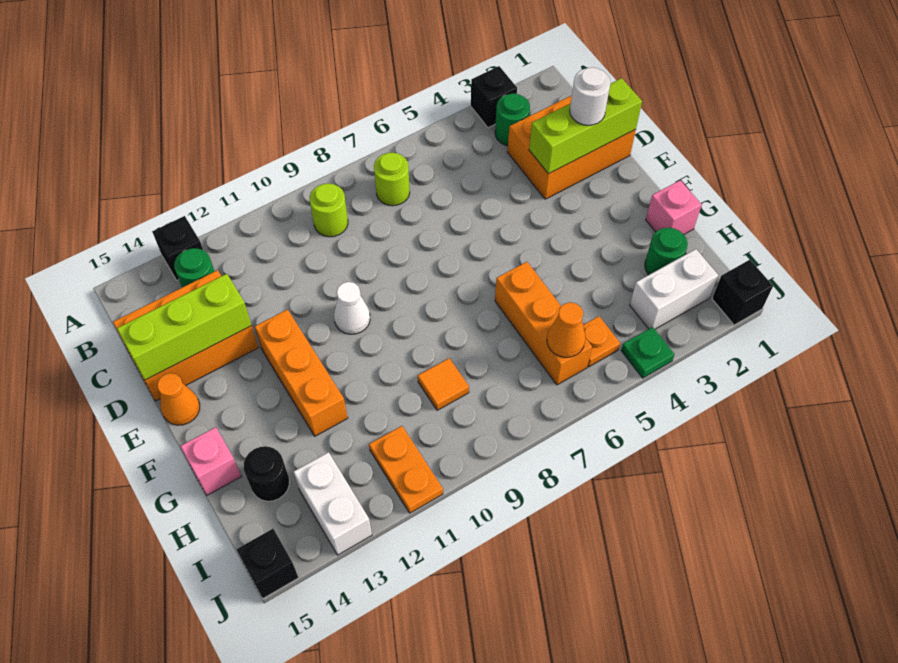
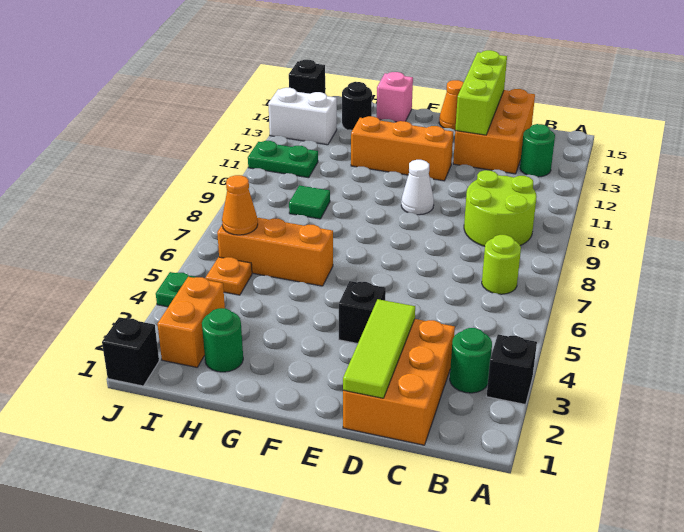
black 1x1 brick [152,216,203,280] -> black 1x1 brick moved to [339,281,386,344]
lime 1x1 round brick [310,183,348,237] -> lime 2x2 round brick [464,170,537,246]
lime 1x3 brick [529,78,642,174] -> lime 1x3 tile [343,299,415,398]
white 1x1 round brick [570,67,611,125] -> none
pink 1x1 brick [646,180,702,234] -> none
orange 1x1 tile [418,358,469,410] -> green 1x1 tile [289,185,330,219]
white 1x2 brick [630,249,718,329] -> orange 1x2 brick [158,277,225,367]
orange 1x2 plate [369,426,443,513] -> green 1x2 plate [248,141,318,178]

